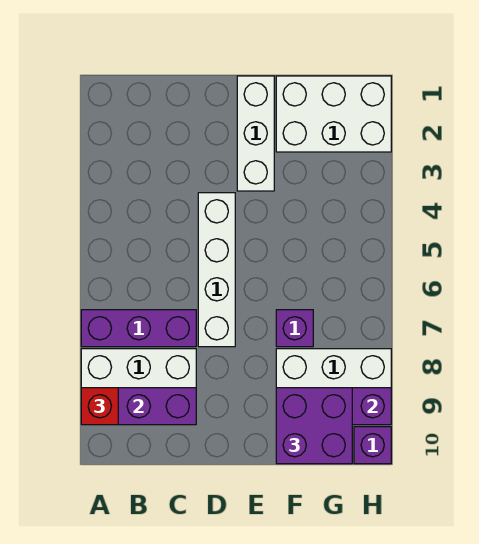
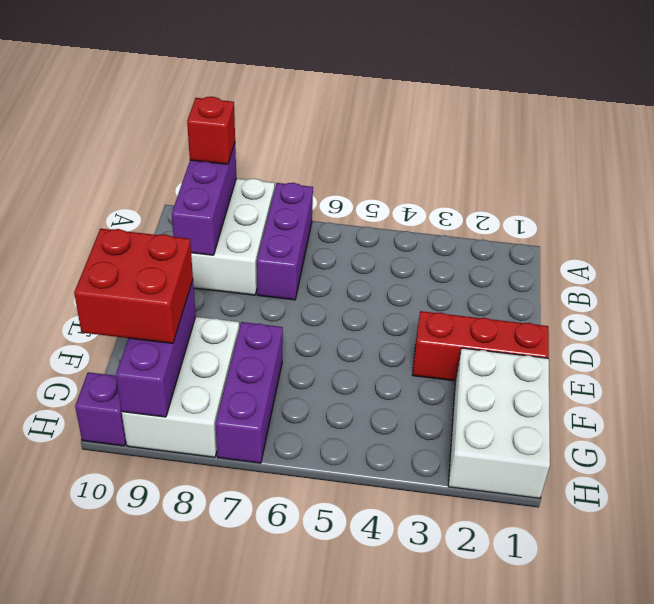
white 1x4 brick [198,193,235,347] -> none
white 1x3 brick [237,76,274,191] -> red 1x3 brick [412,311,549,381]
purple 1x1 brick [276,310,313,347] -> purple 1x3 brick [215,322,283,463]
purple 2x2 brick [276,388,352,464] -> red 2x2 brick [74,229,193,343]

